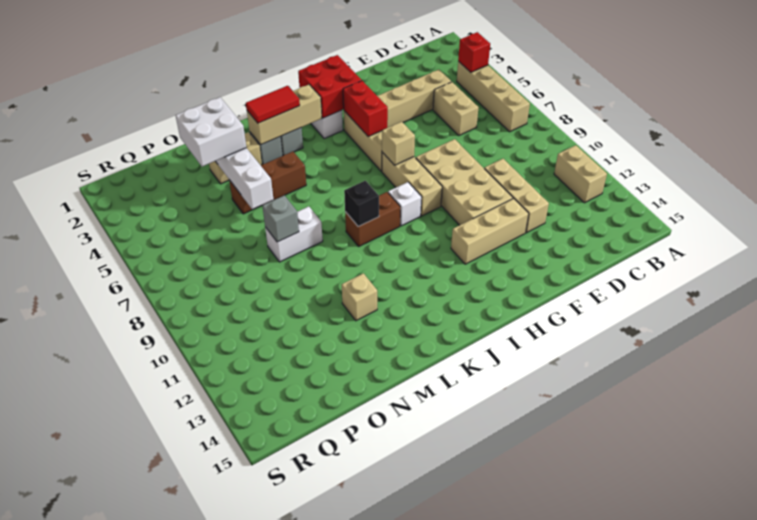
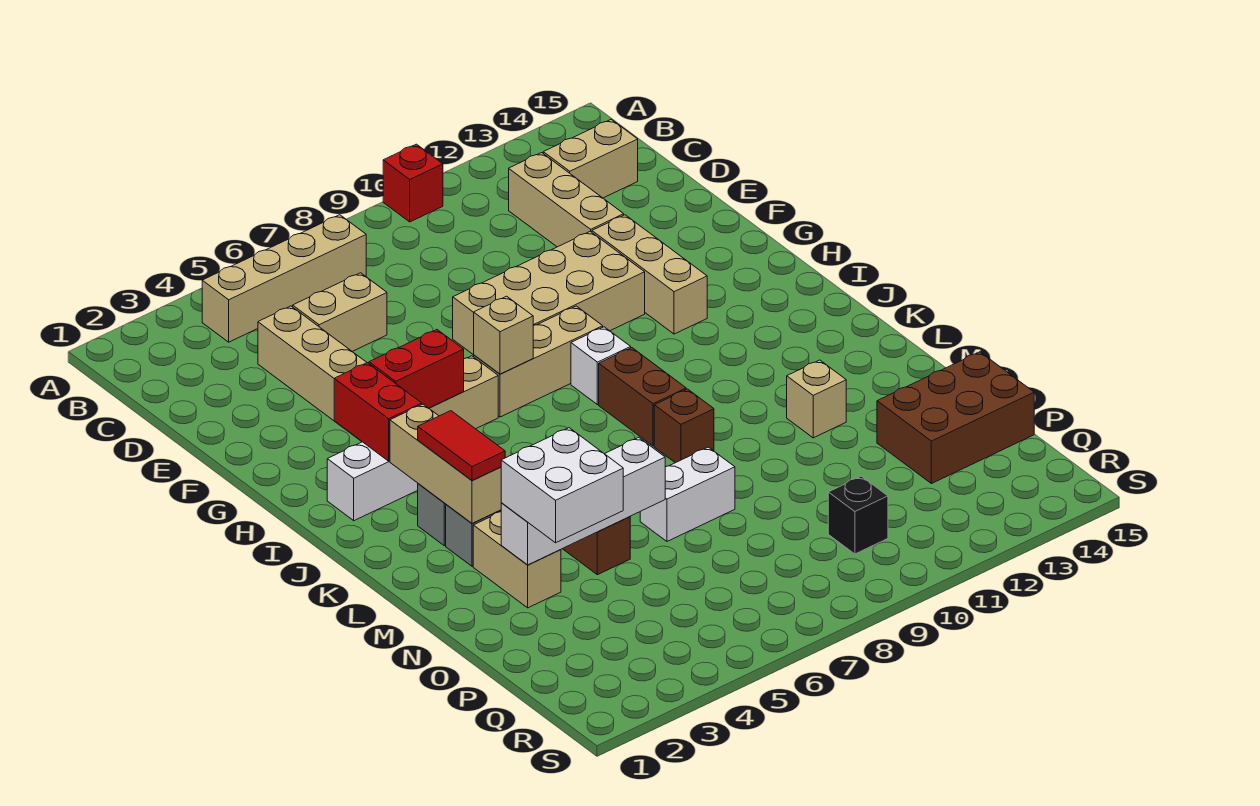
red 1x1 brick [458,32,490,72] -> red 1x1 brick moved to [383,144,443,222]
tan 1x2 brick [554,145,607,203] -> tan 1x2 brick moved to [543,119,638,198]
tan 1x3 brick [484,159,549,233] -> tan 1x3 brick turned to [509,153,624,247]
red 2x2 brick [298,55,362,118] -> red 1x2 brick [334,363,422,461]
black 1x1 brick [344,181,379,227] -> black 1x1 brick moved to [828,476,888,554]
none -> brown 1x1 brick [654,389,714,463]
white 1x2 brick [265,207,323,262] -> white 1x2 brick turned to [640,447,735,541]
grey 1x1 brick [262,195,299,242] -> none
none -> brown 2x3 brick [877,352,1034,484]

